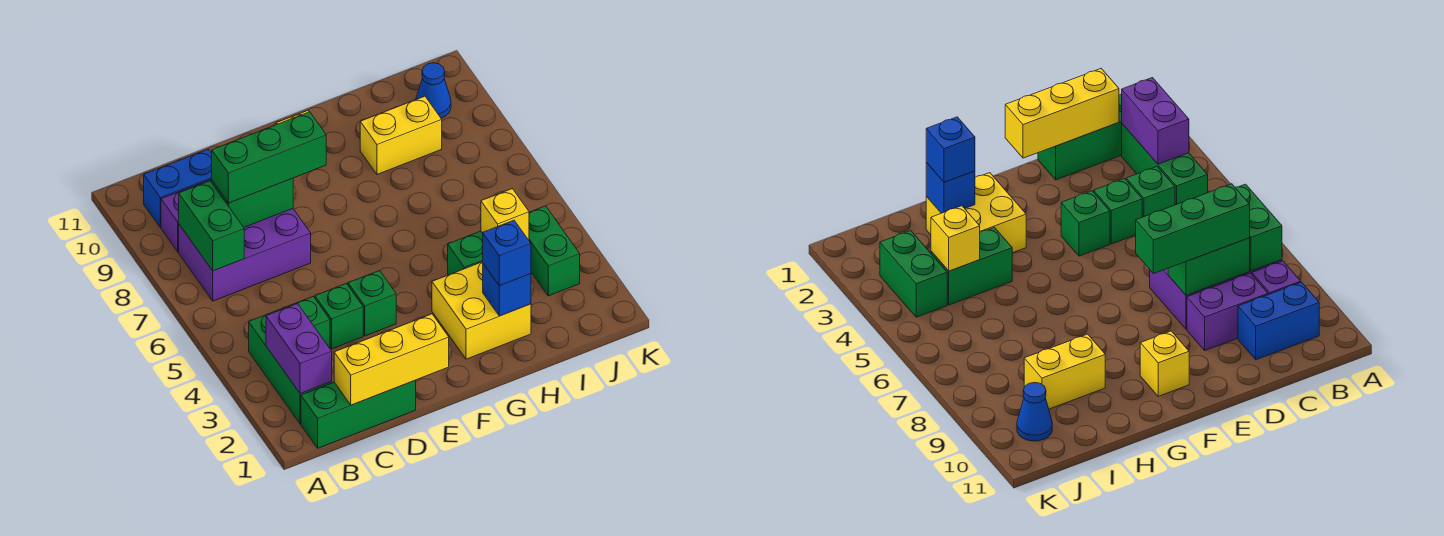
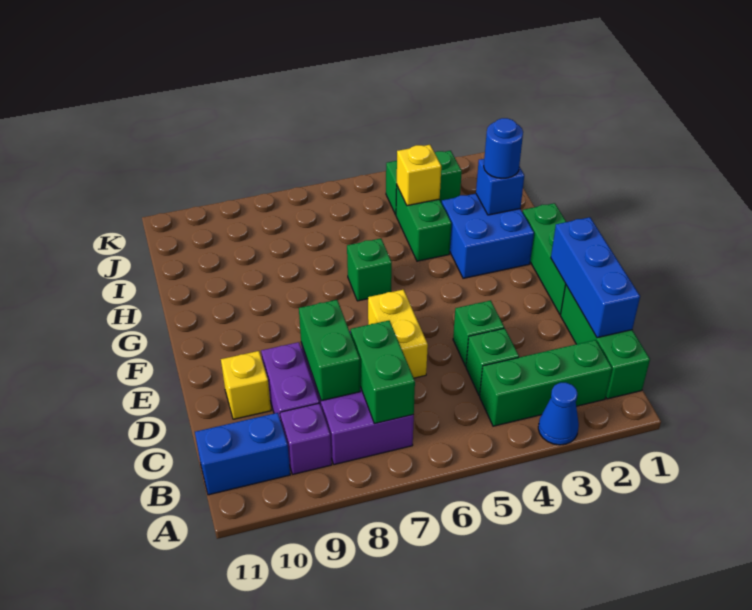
purple 1x2 brick [266,303,332,394] -> none
green 1x2 brick [179,181,244,271] -> green 1x2 brick turned to [351,321,415,424]
blue 1x2 brick [144,149,212,227] -> blue 1x2 brick turned to [195,413,290,495]
yellow 1x3 brick [334,314,449,405] -> blue 1x3 brick [551,217,640,338]
green 1x3 brick [212,112,326,203] -> green 1x3 brick moved to [522,203,566,314]
green 1x1 brick [348,271,396,336] -> green 1x1 brick moved to [347,238,392,301]
yellow 1x1 brick [1140,331,1189,396] -> yellow 1x1 brick moved to [221,351,271,419]
yellow 2x2 brick [432,262,531,359] -> blue 2x2 brick [442,194,534,278]
blue 1x1 brick [483,220,531,286] -> blue 1x1 round brick [484,118,523,178]
yellow 1x2 brick [360,96,442,174] -> yellow 1x2 brick moved to [368,290,428,378]
blue 1x1 cone [416,63,451,118] -> blue 1x1 cone moved to [538,383,579,445]

